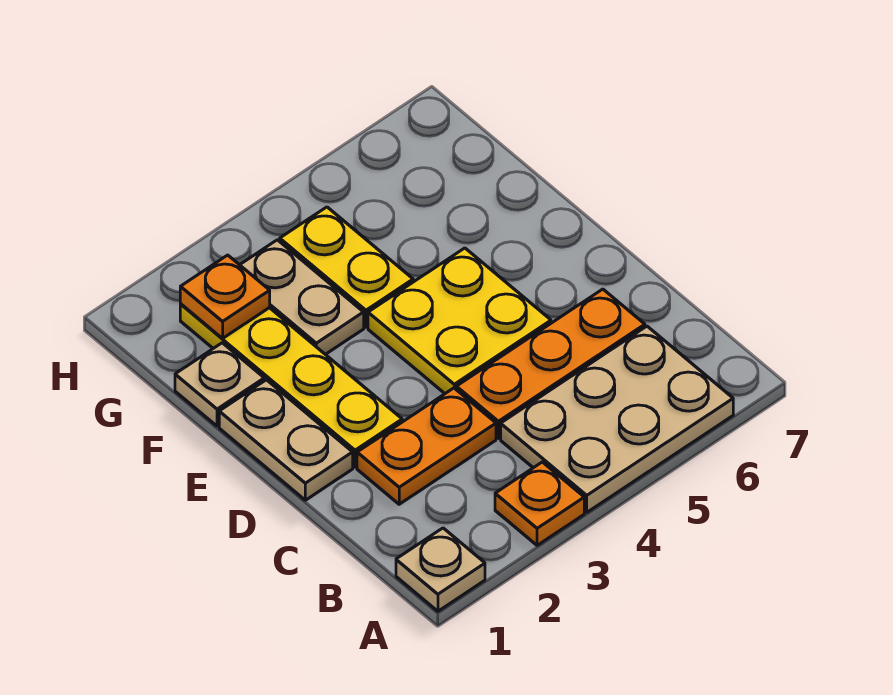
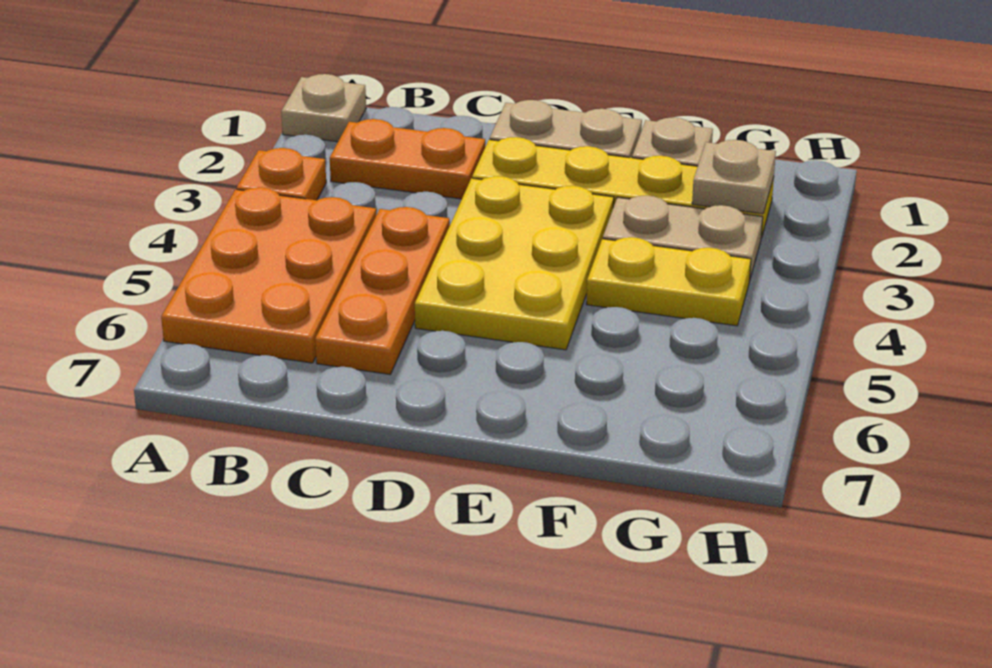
tan 2x3 plate [501,326,733,512] -> orange 2x3 plate [161,187,376,363]
orange 1x2 plate [357,388,496,504] -> orange 1x2 plate turned to [330,119,485,199]
yellow 2x2 plate [368,248,551,393] -> yellow 2x3 plate [415,176,614,350]
orange 1x1 plate [180,255,270,338] -> tan 1x1 plate [692,140,776,214]

